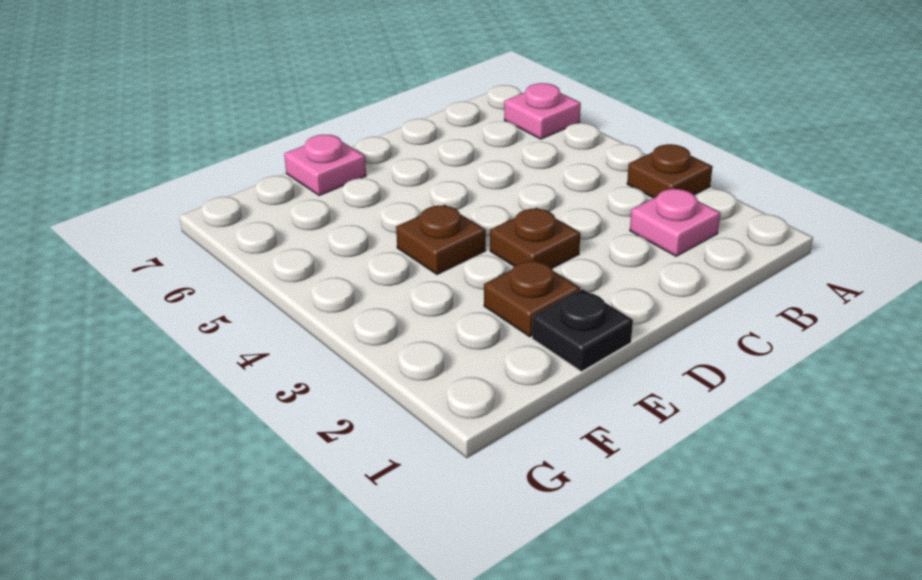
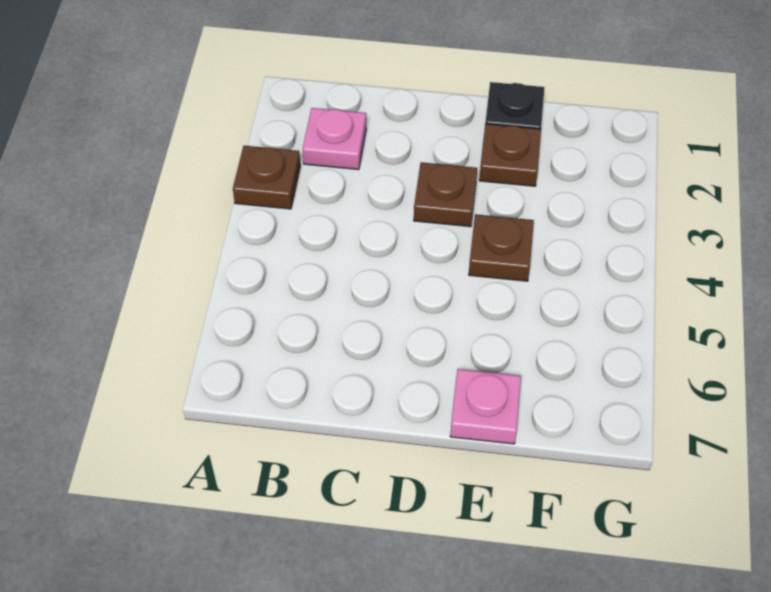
pink 1x1 plate [504,83,581,139] -> none

